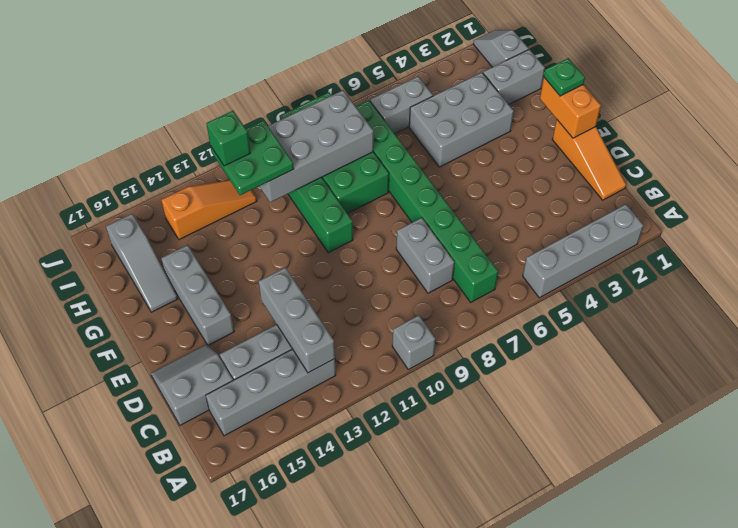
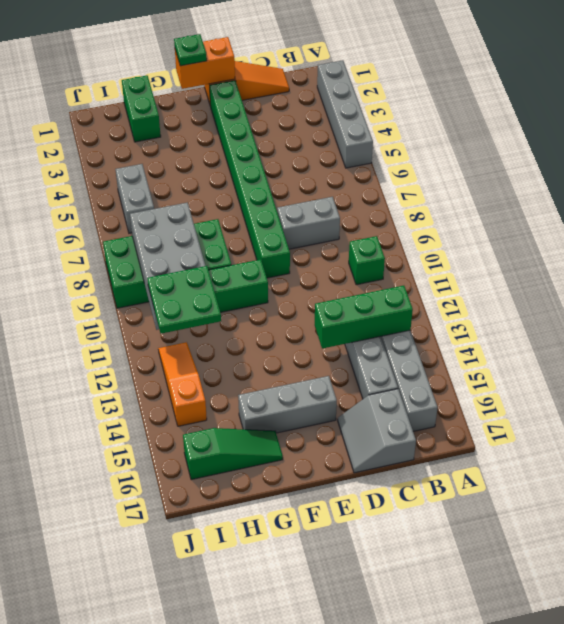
grey 1x1 brick [392,315,435,369] -> none
green 1x8 brick [356,100,498,302] -> green 1x8 brick turned to [210,80,290,278]
grey 1x3 brick [258,268,335,373] -> green 1x3 brick [315,286,413,349]
grey 2x3 brick [409,73,514,167] -> none
grey 1x3 slope [106,214,178,312] -> green 1x3 slope [183,428,283,480]
grey 1x2 brick [483,49,545,104] -> green 1x2 brick [122,75,161,142]
grey 1x2 slope [473,30,529,67] -> none
green 1x1 brick [206,111,250,166] -> green 1x1 brick moved to [349,236,385,285]

